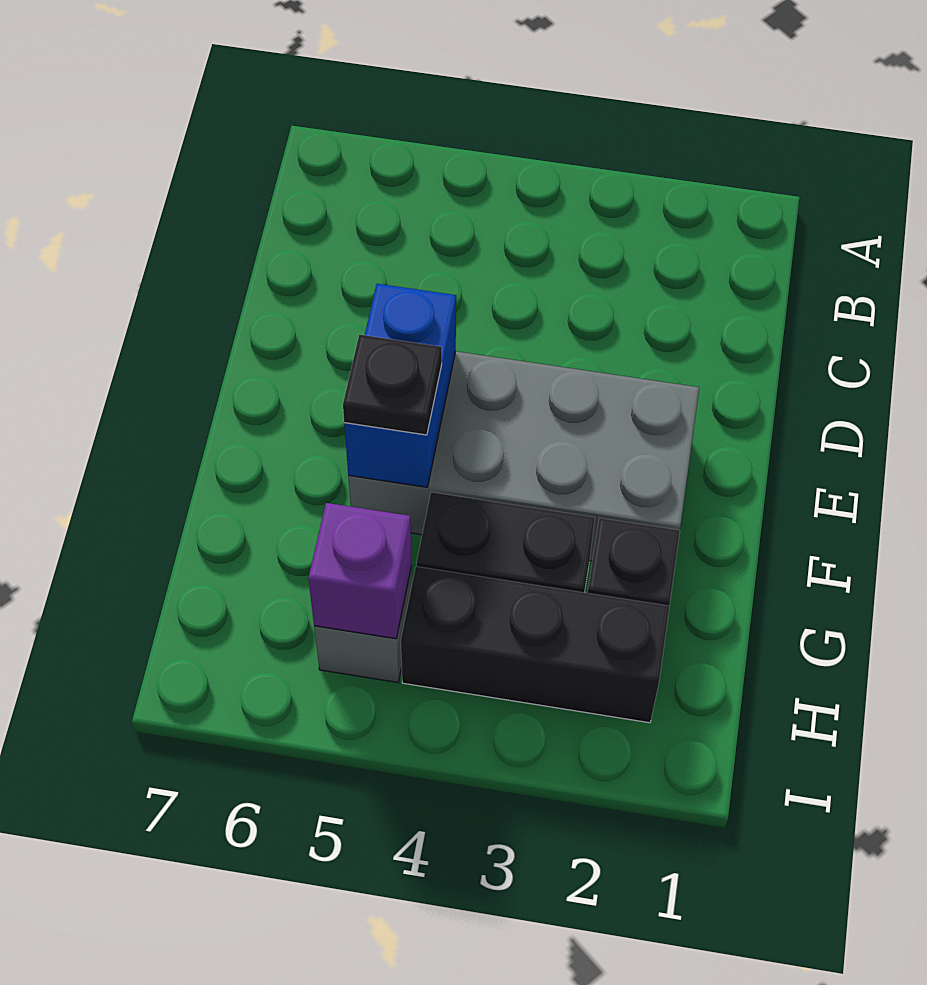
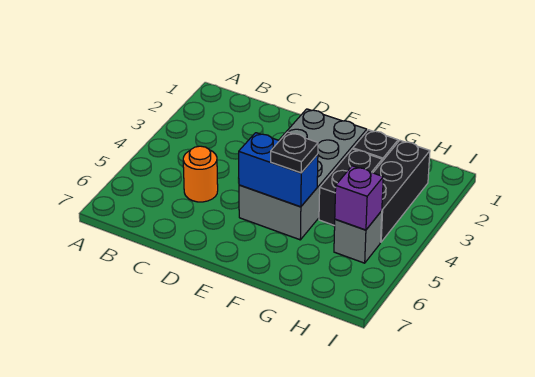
none -> orange 1x1 round brick [183,146,218,202]

